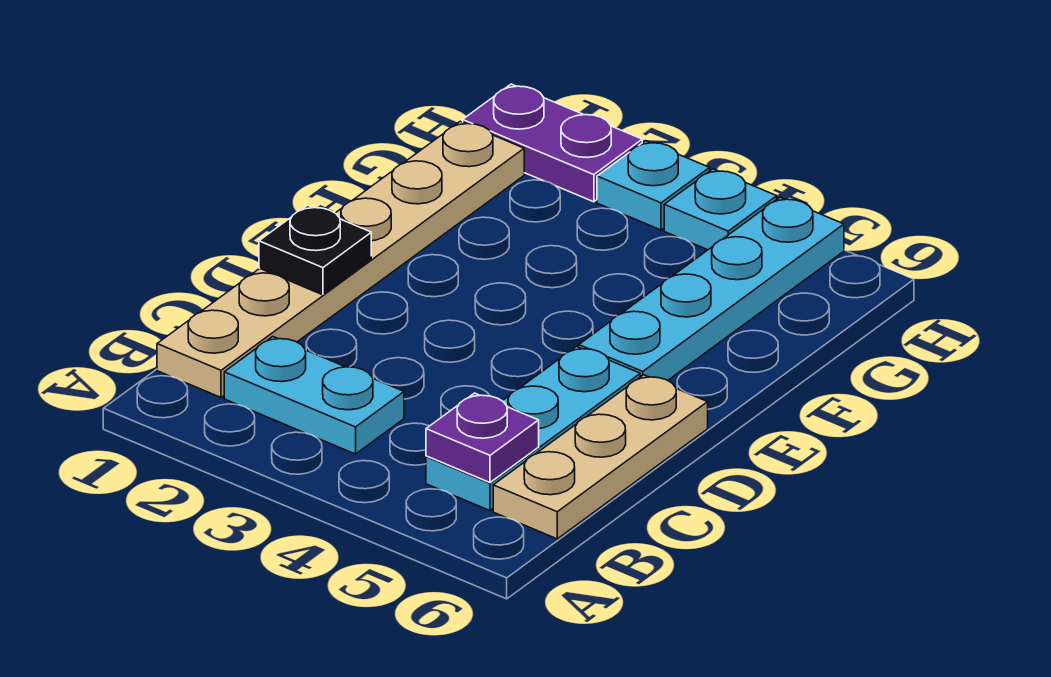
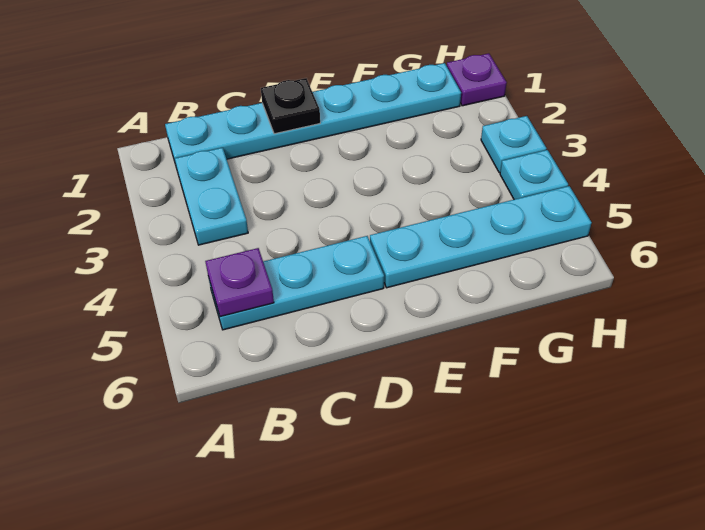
tan 1x6 plate [157,121,524,397] -> cyan 1x6 plate [165,63,461,165]
tan 1x3 plate [493,375,708,539] -> none
purple 1x2 plate [463,84,642,202] -> purple 1x1 plate [447,53,507,106]

